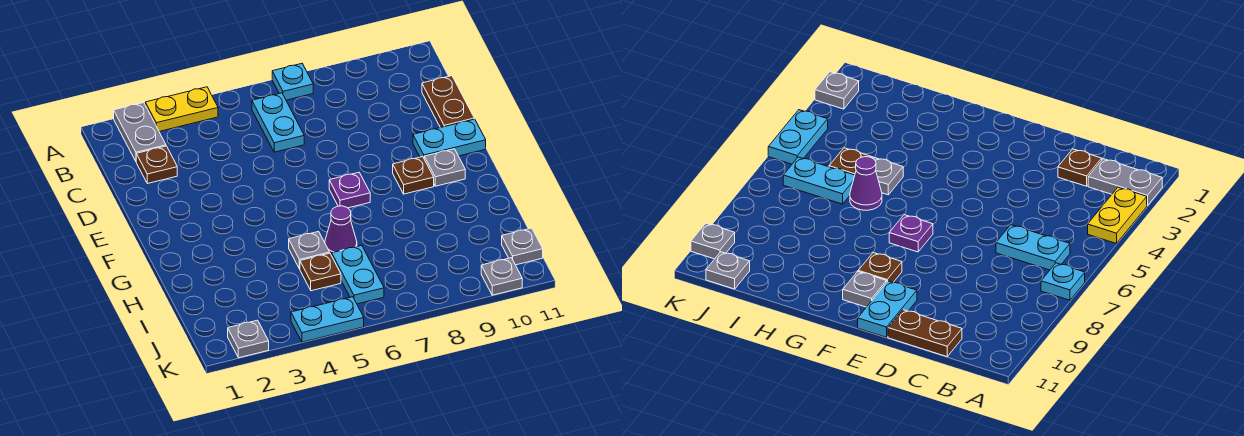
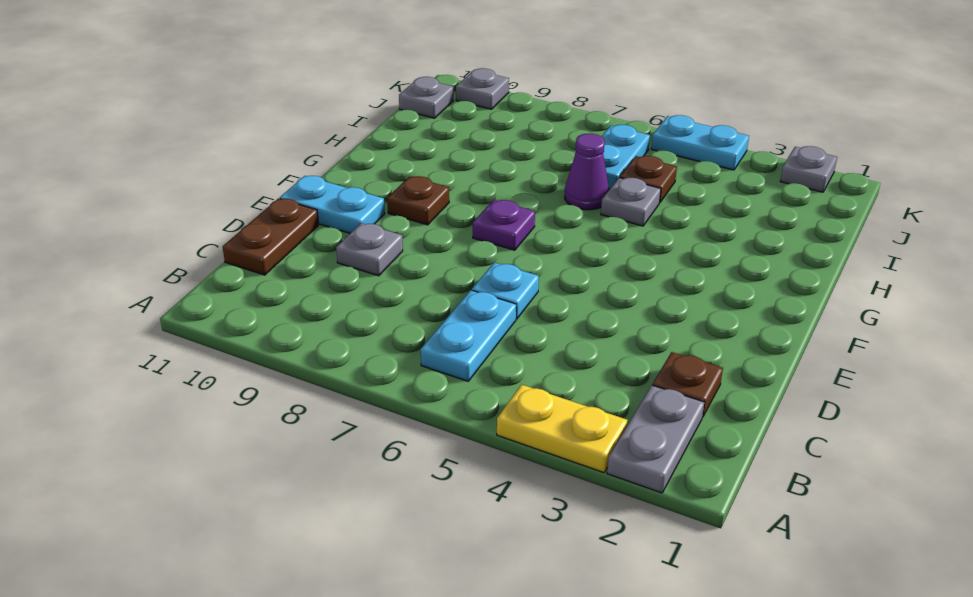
cyan 1x1 plate [272,64,313,100] -> cyan 1x1 plate moved to [472,262,539,319]
grey 1x1 plate [424,149,465,186] -> grey 1x1 plate moved to [336,223,403,276]

